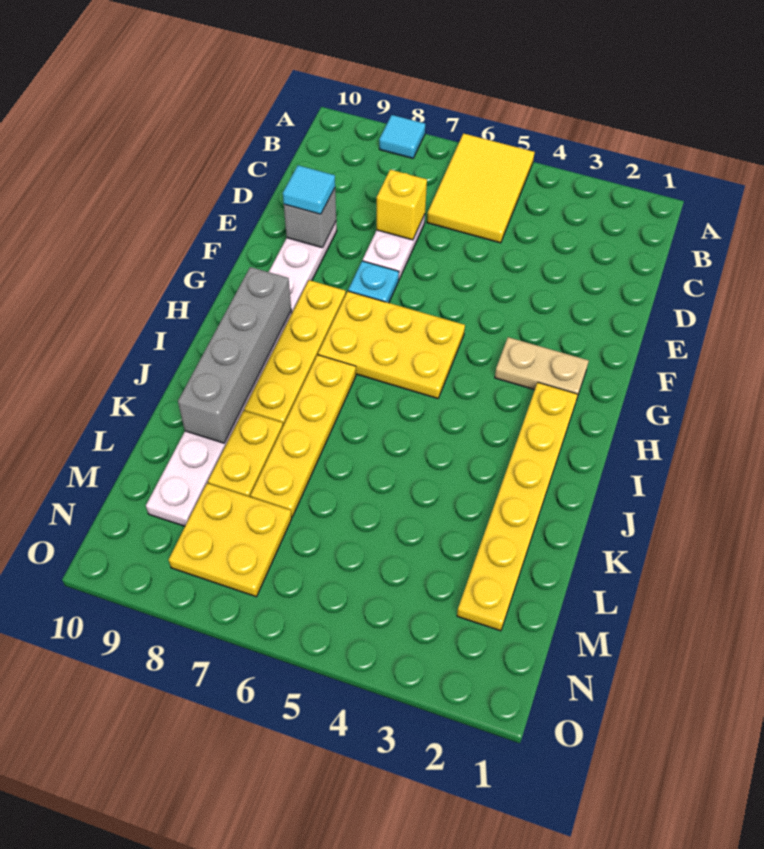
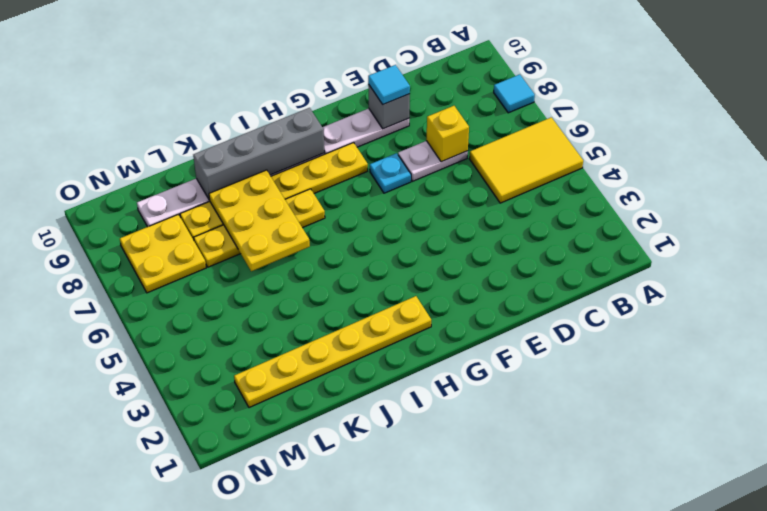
tan 1x2 plate [495,337,589,397] -> none
yellow 2x3 plate [318,291,465,399] -> yellow 2x3 plate moved to [209,170,310,271]

